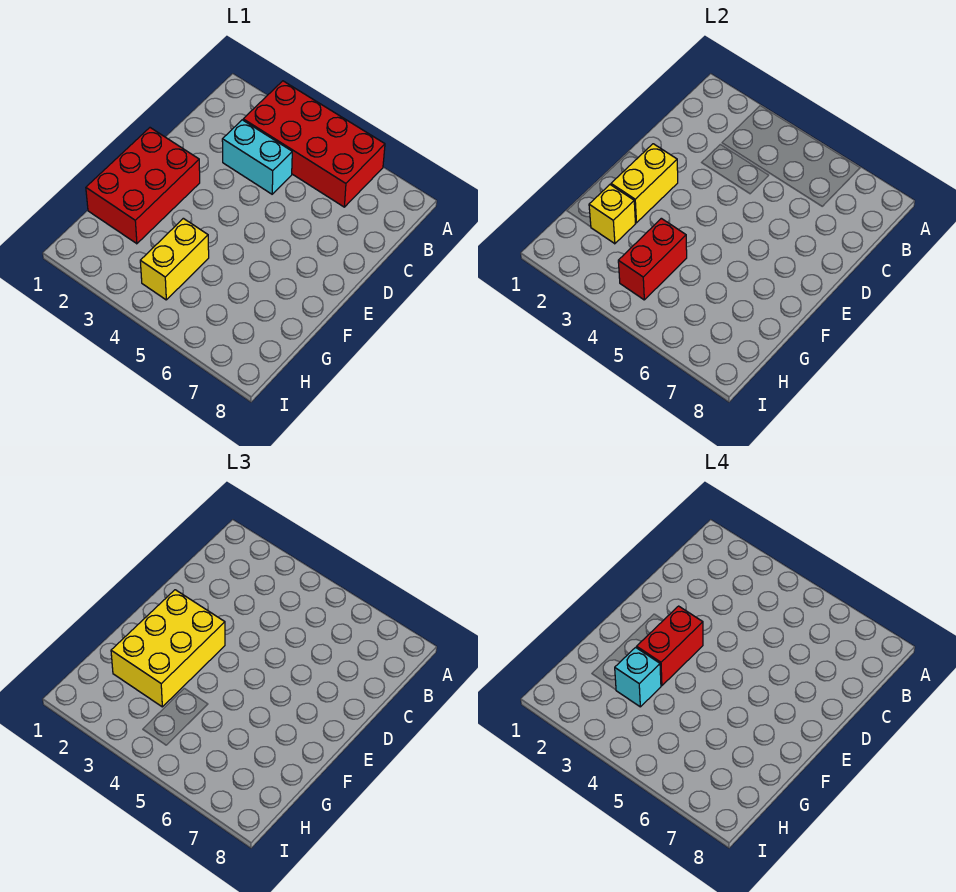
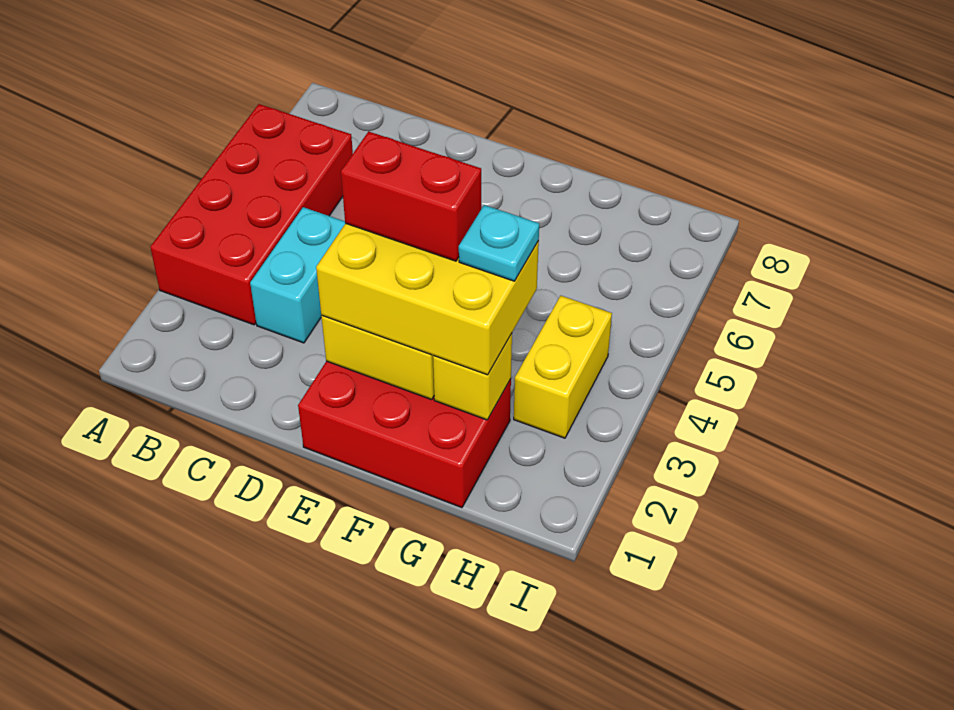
cyan 1x1 brick [615,647,661,707] -> cyan 1x1 plate [459,205,539,281]
yellow 1x2 brick [140,218,209,300] -> yellow 1x2 brick turned to [514,296,612,438]
red 1x2 brick [618,218,687,300] -> none

